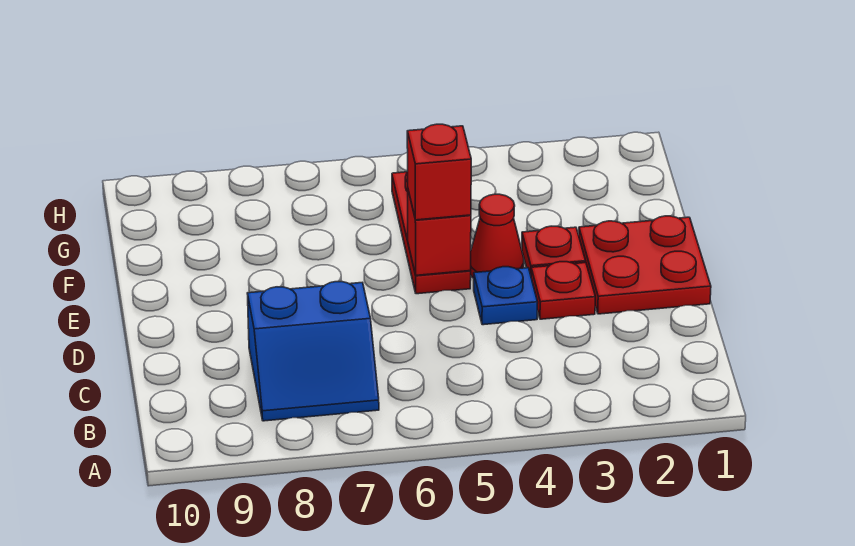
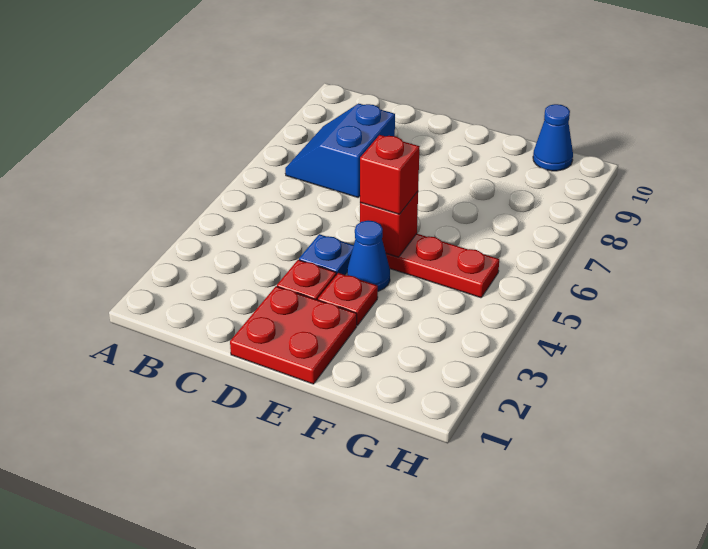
red 1x1 cone [471,194,524,278] -> blue 1x1 cone [347,220,390,291]
none -> blue 1x1 cone [533,104,573,171]

